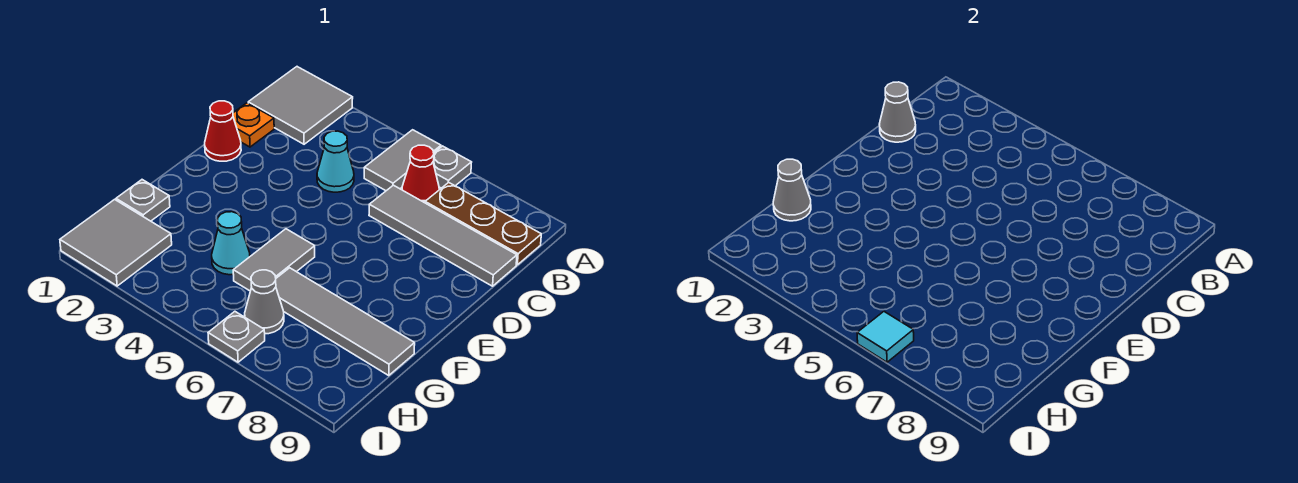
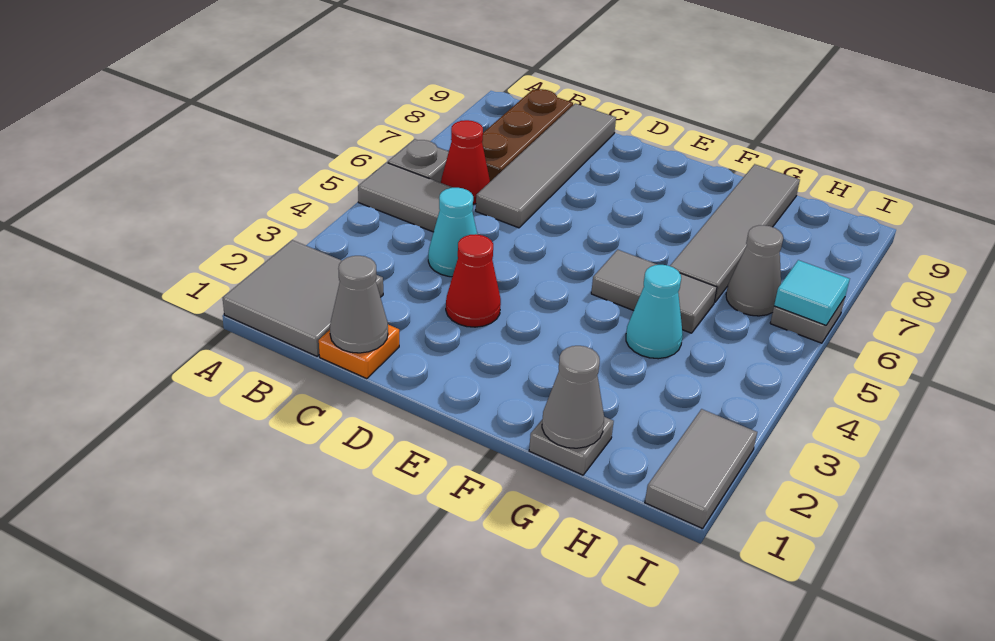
red 1x1 cone [205,101,241,161] -> red 1x1 cone moved to [446,234,501,327]
grey 2x2 tile [60,199,172,286] -> grey 1x2 tile [645,409,757,529]

